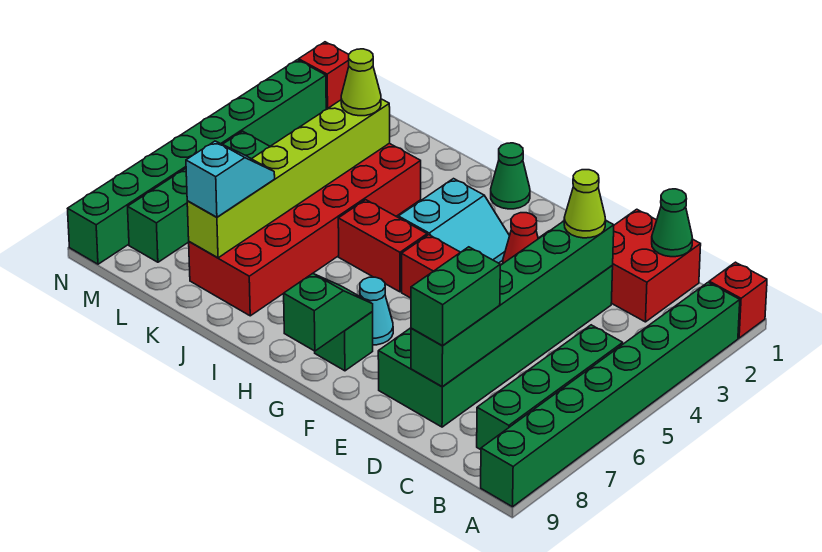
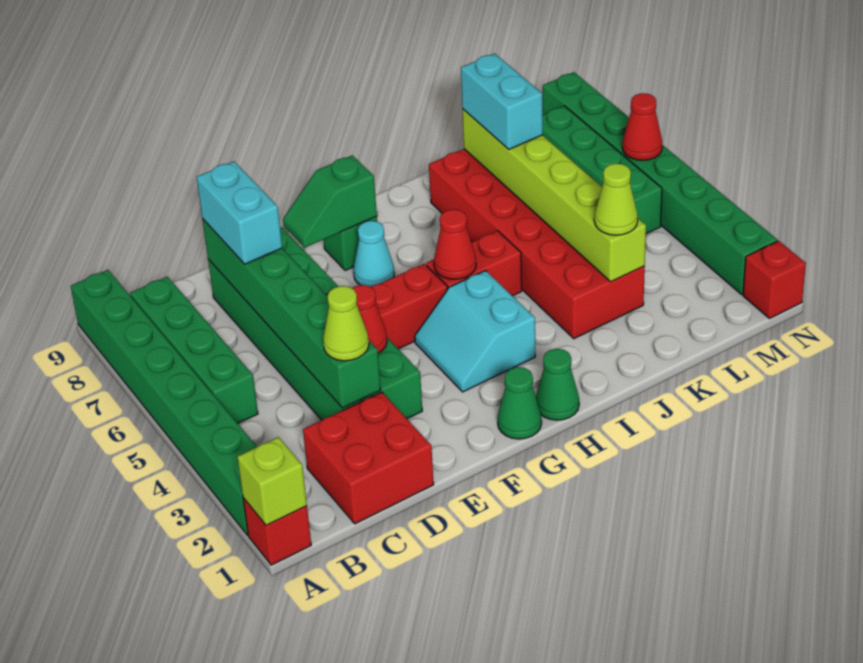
none -> lime 1x1 brick [237,437,307,526]
green 1x1 cone [652,189,693,257] -> green 1x1 cone moved to [497,367,542,439]
green 1x2 brick [411,247,500,346] -> cyan 1x2 brick [197,161,282,264]
green 1x2 slope [284,273,373,351] -> green 1x2 slope turned to [283,155,377,248]
none -> red 1x1 cone [434,209,476,279]
cyan 1x2 slope [186,141,275,217] -> cyan 1x2 brick [461,53,543,149]
none -> red 1x1 cone [622,93,662,160]

